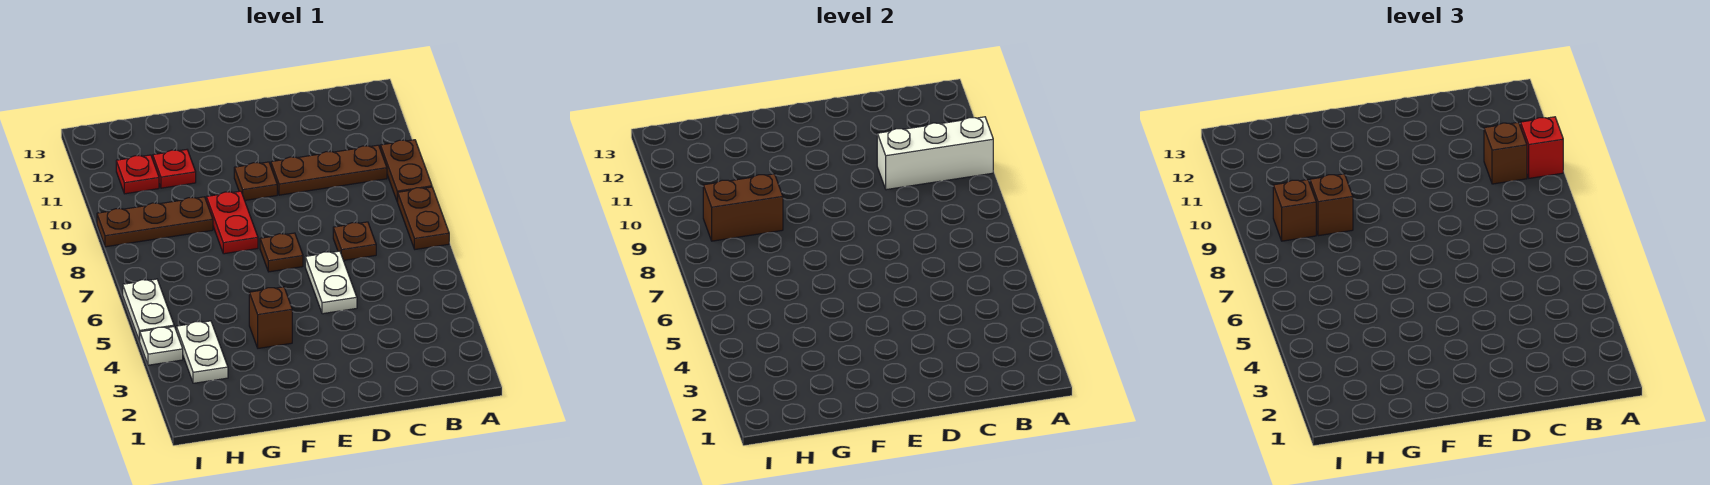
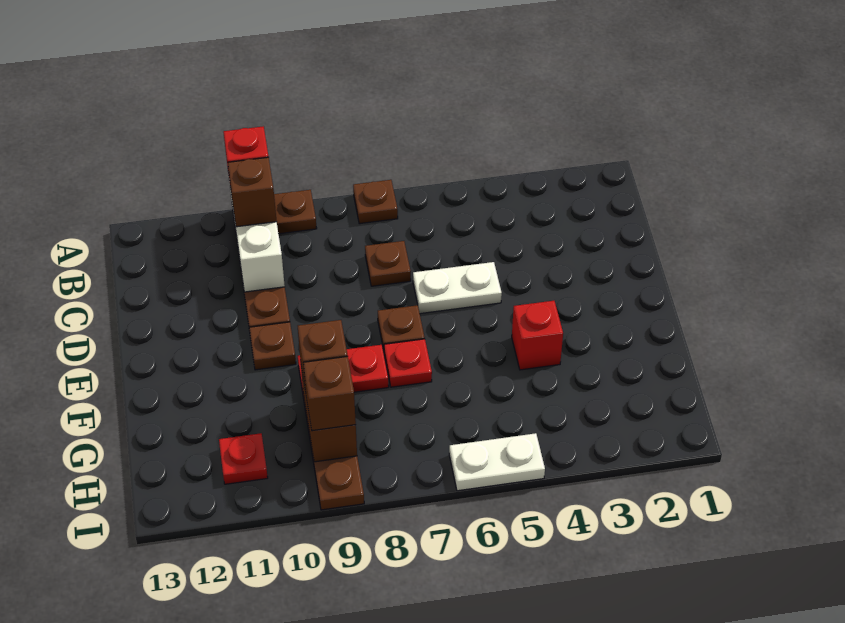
brown 1x2 plate [398,187,449,249] -> brown 1x1 plate [353,180,398,224]
brown 1x1 brick [249,287,292,348] -> red 1x1 brick [512,301,563,370]
red 1x1 plate [153,150,196,188] -> red 1x1 plate moved to [384,339,432,387]
white 1x2 plate [176,321,228,383] -> none
white 1x1 plate [140,326,183,365] -> none

